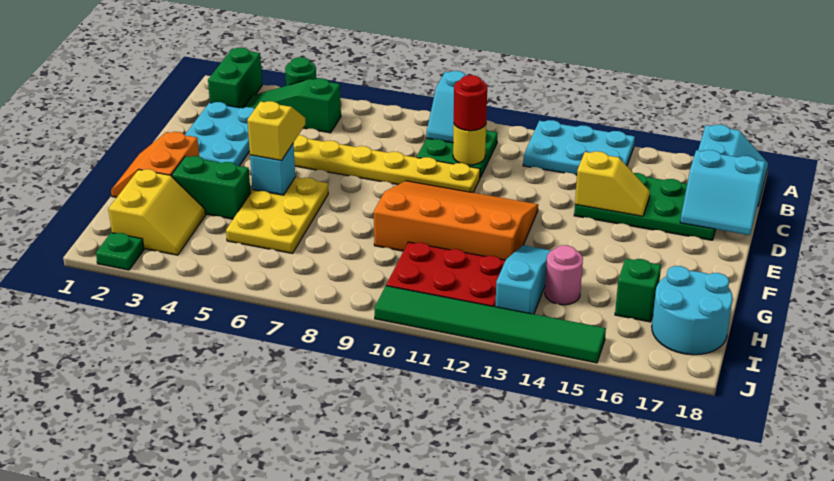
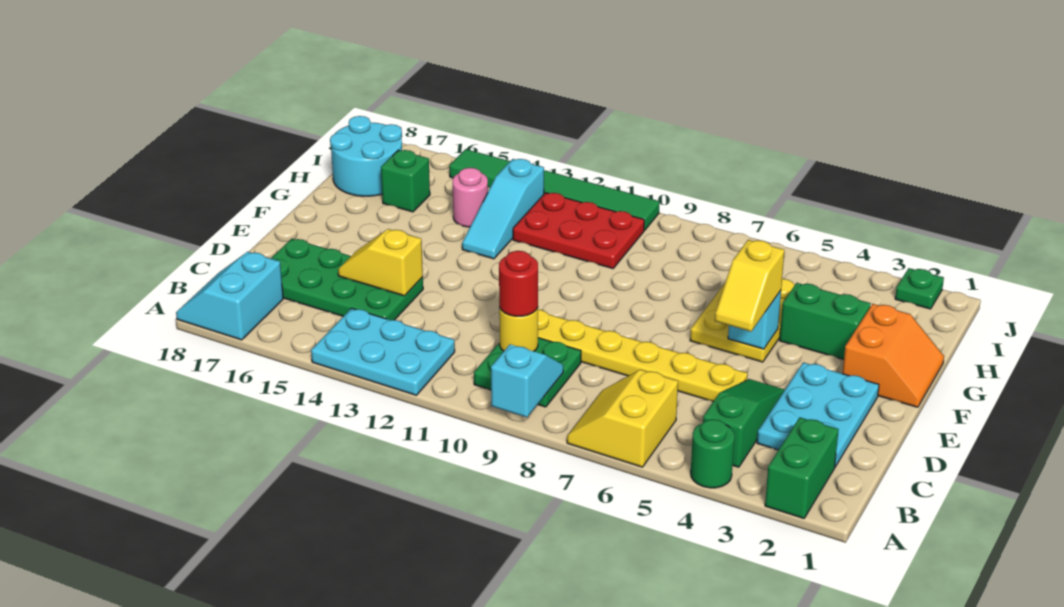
green 1x3 slope [243,78,341,133] -> green 1x3 slope turned to [703,379,785,467]
cyan 2x2 slope [680,150,765,235] -> none
orange 3x4 slope [374,181,538,260] -> none
yellow 2x2 slope [109,169,205,255] -> yellow 2x2 slope moved to [567,370,678,467]

